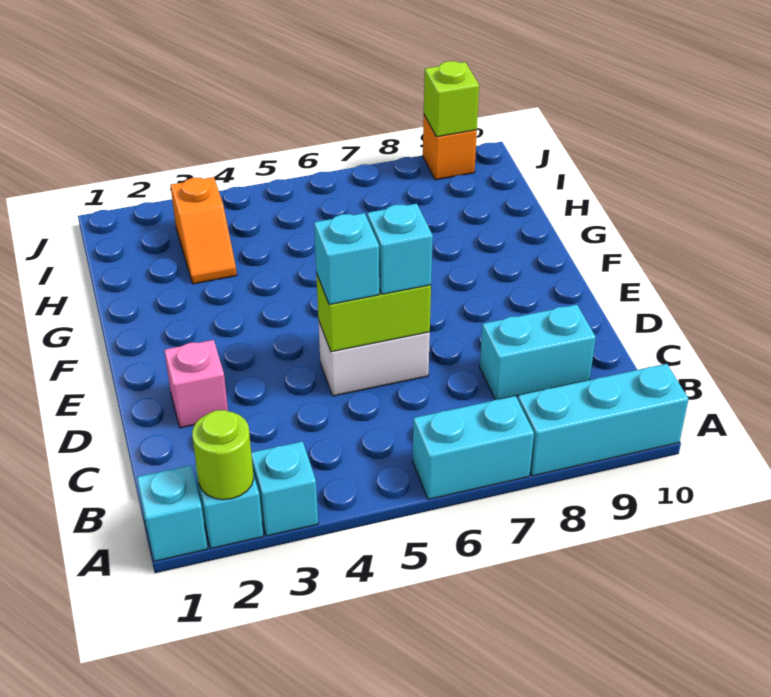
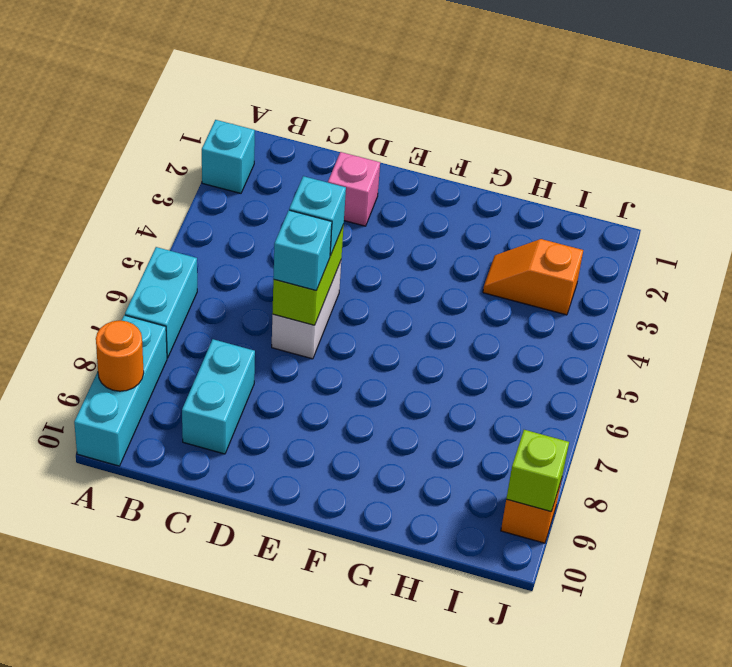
cyan 1x1 brick [137,465,208,561] -> none
lime 1x1 round brick [192,410,254,500] -> none
cyan 1x1 brick [251,441,318,536] -> none
none -> orange 1x1 round brick [96,321,144,391]

